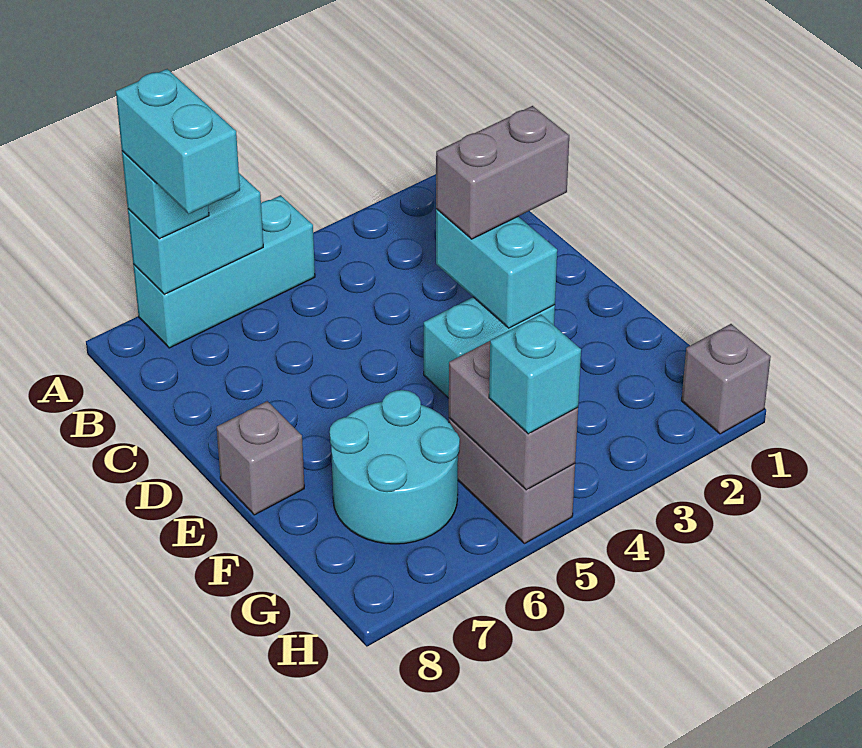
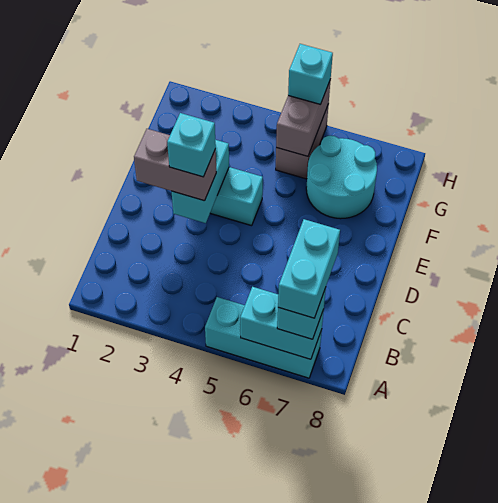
none -> cyan 1x1 brick [167,113,216,177]
grey 1x1 brick [217,401,304,515] -> none
grey 1x1 brick [682,324,771,434] -> none

